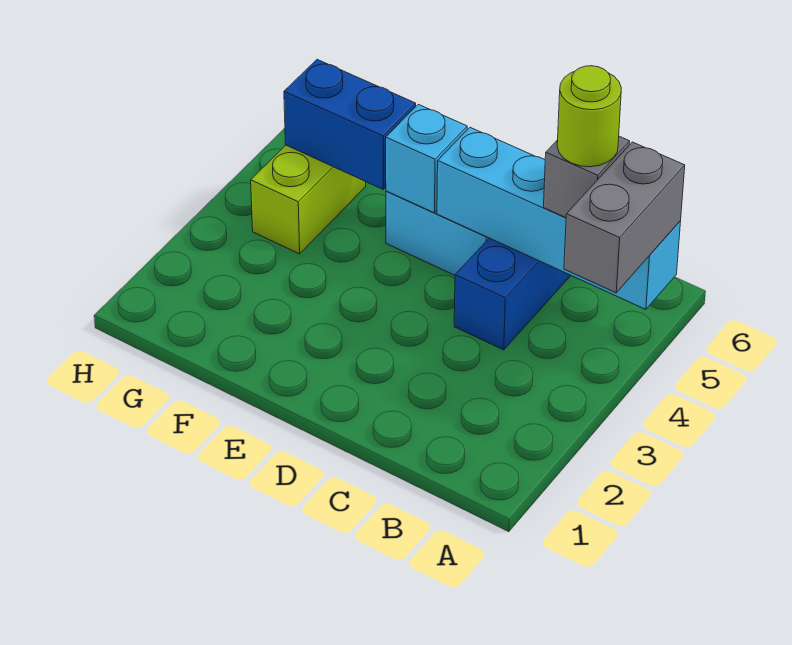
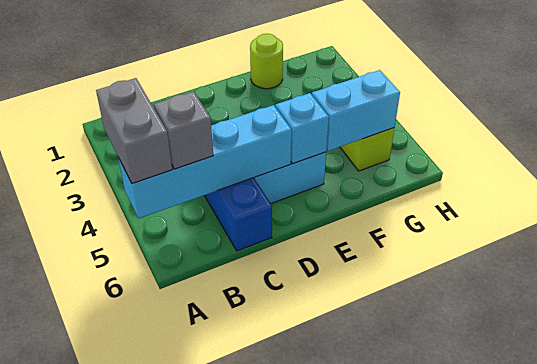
lime 1x1 round brick [557,66,621,167] -> lime 1x1 round brick moved to [250,34,283,89]
blue 1x2 brick [284,59,416,189] -> cyan 1x2 brick [312,70,400,151]

